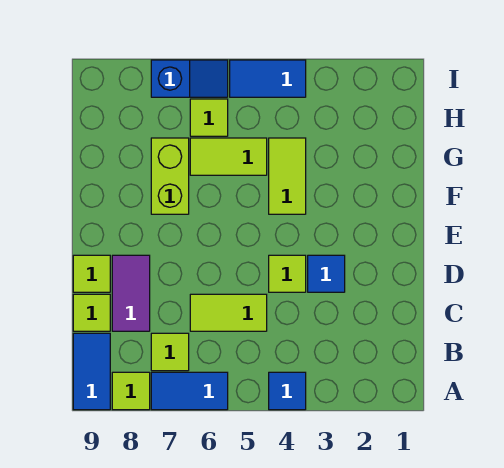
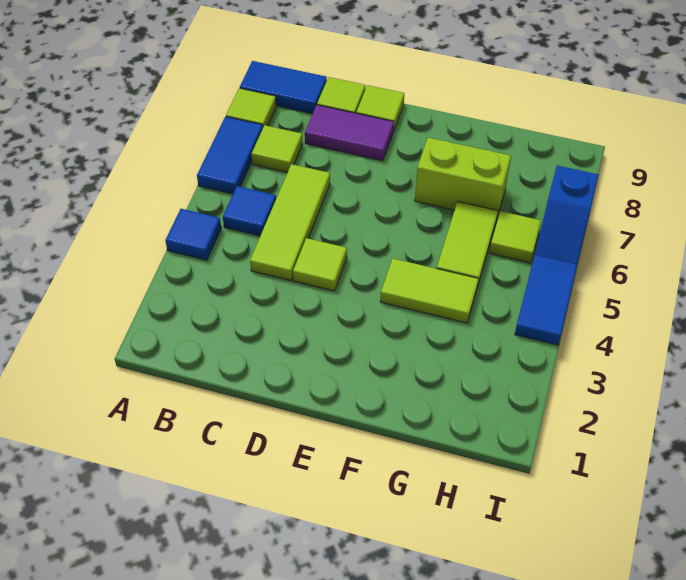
lime 1x2 tile [190,294,267,331] -> lime 1x3 tile [250,164,330,280]
blue 1x1 tile [308,255,345,292] -> blue 1x1 tile moved to [223,186,276,236]

